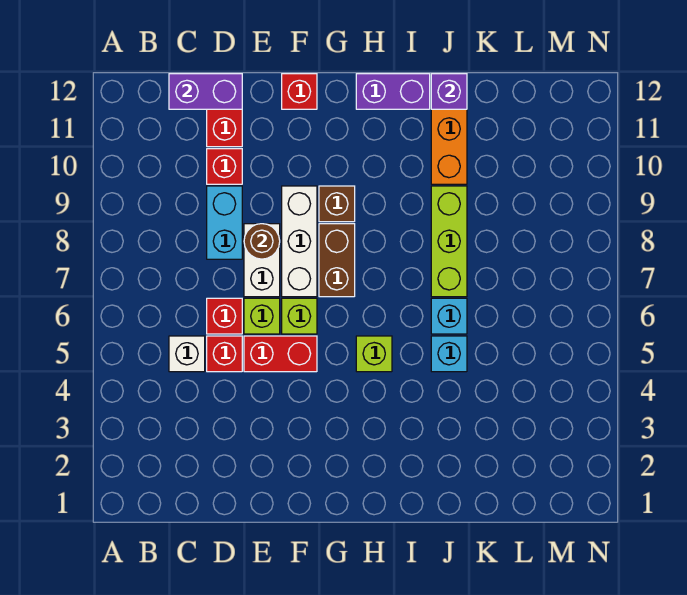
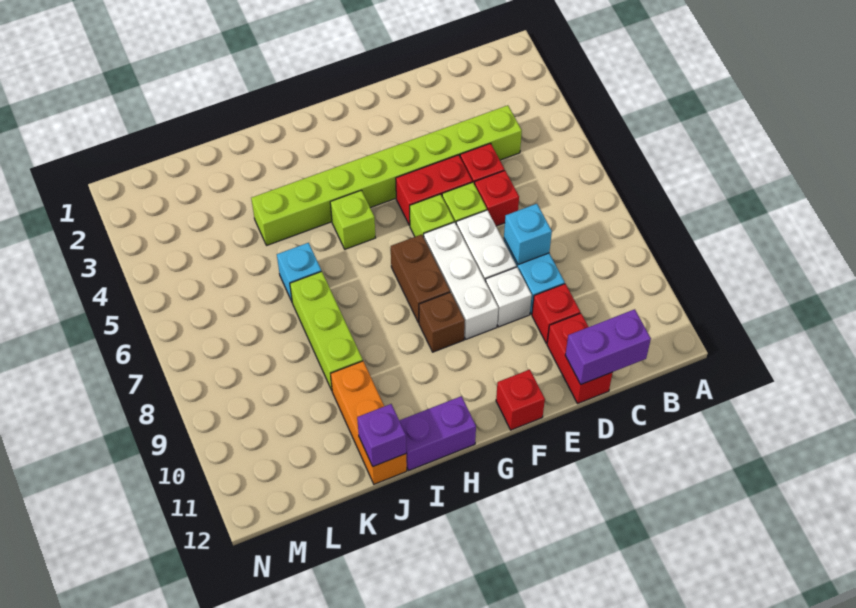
none -> lime 1x8 brick [251,105,522,245]
white 1x1 brick [169,336,205,372] -> white 1x1 brick moved to [486,267,532,327]
brown 1x1 round brick [244,224,280,259] -> none
cyan 1x1 brick [431,336,467,372] -> cyan 1x1 brick moved to [504,204,552,265]

